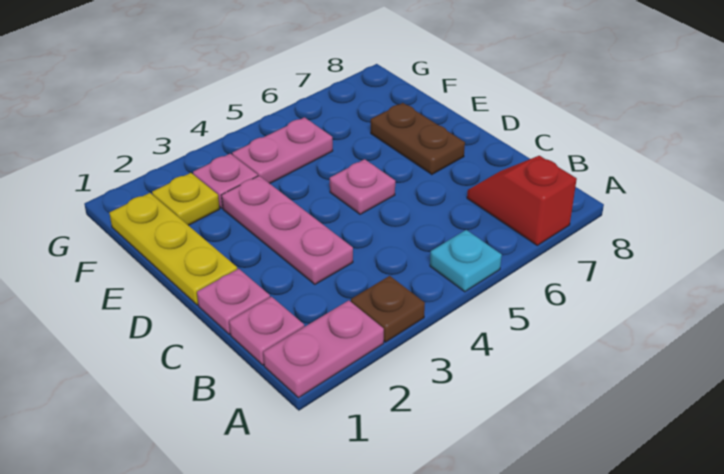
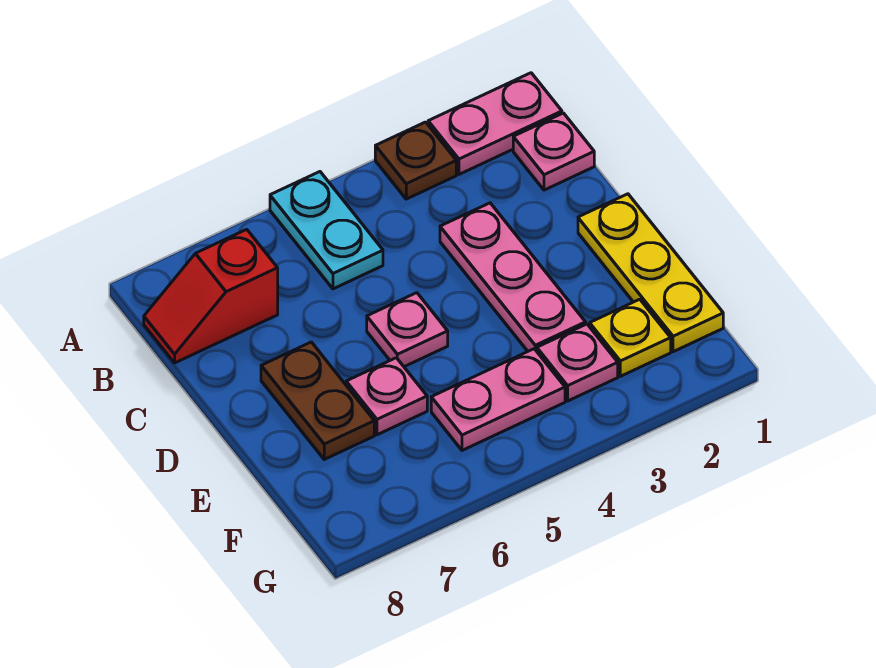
cyan 1x1 plate [430,230,502,292] -> cyan 1x2 plate [270,172,383,289]
red 1x2 slope [467,156,577,245] -> red 1x2 slope turned to [144,229,278,363]
pink 1x1 plate [197,269,270,334] -> pink 1x1 plate moved to [346,358,427,435]

